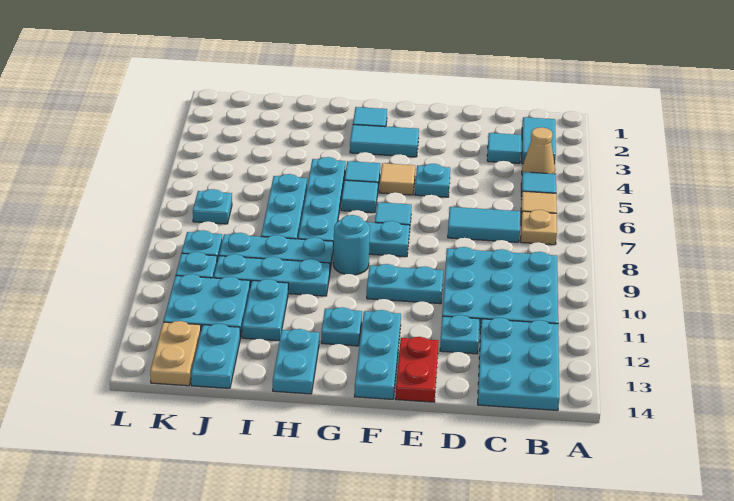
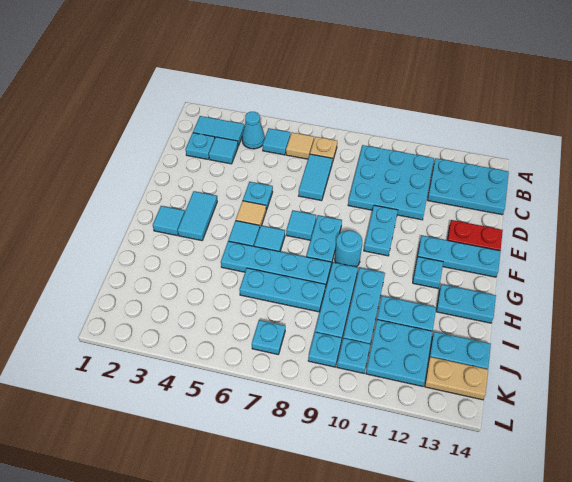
tan 1x1 cone [522,128,555,174] -> cyan 1x1 cone [242,112,265,149]
cyan 1x1 plate [440,315,480,354] -> cyan 1x1 plate moved to [185,133,215,159]

